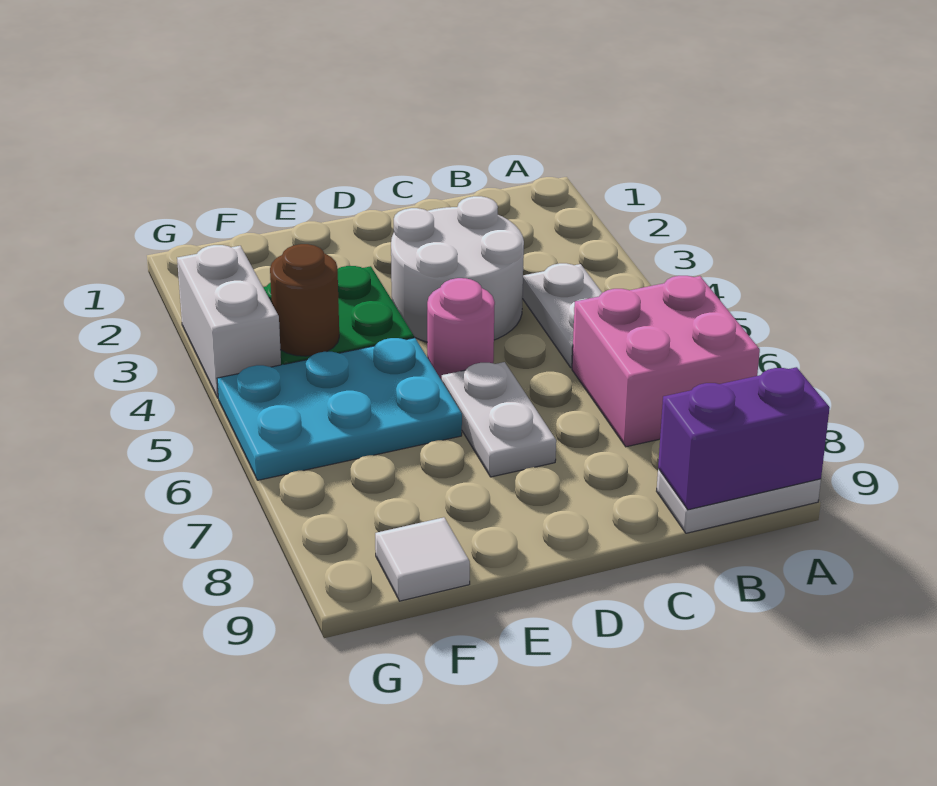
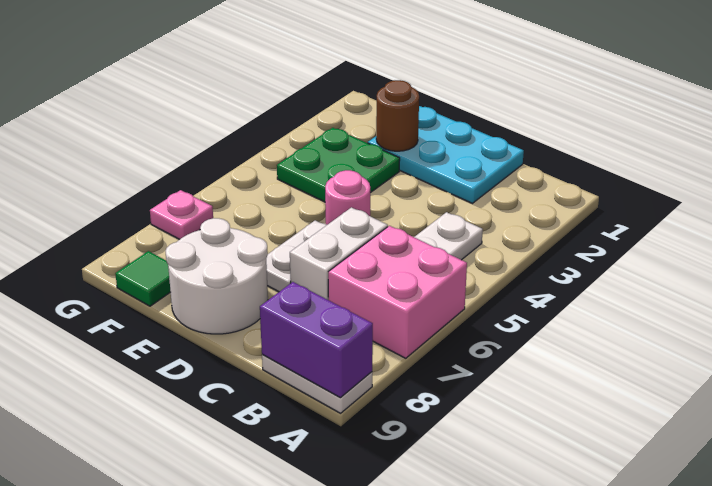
white 2x2 round brick [391,196,524,342] -> white 2x2 round brick moved to [166,218,268,334]
cyan 2x3 plate [217,338,462,480] -> cyan 2x3 plate moved to [368,106,524,203]
brown 1x1 round brick [270,244,339,356] -> brown 1x1 round brick moved to [376,80,419,151]
white 1x1 tile [375,517,470,601] -> green 1x1 tile [115,251,171,306]
white 1x2 brick [177,245,281,398] -> white 1x2 brick moved to [290,207,388,300]
none -> pink 1x1 plate [150,190,213,239]

